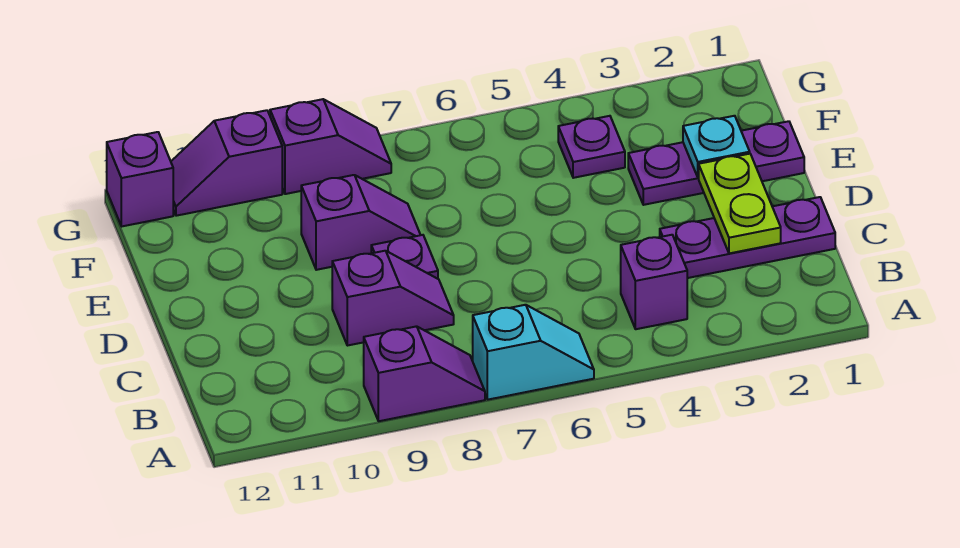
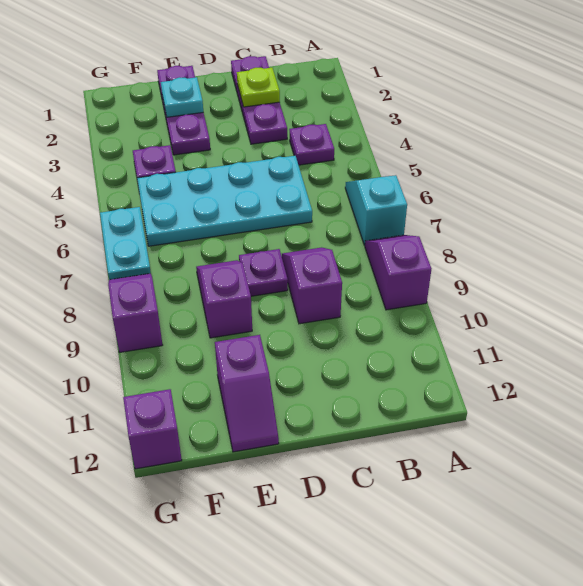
purple 1x1 brick [621,235,687,329] -> purple 1x1 plate [289,124,334,165]
lime 1x2 plate [699,154,781,253] -> lime 1x1 plate [237,68,280,107]
none -> cyan 2x4 plate [137,156,312,246]
none -> cyan 1x2 plate [100,207,151,280]
purple 1x2 slope [171,110,282,216] -> purple 1x2 slope moved to [215,335,279,452]

